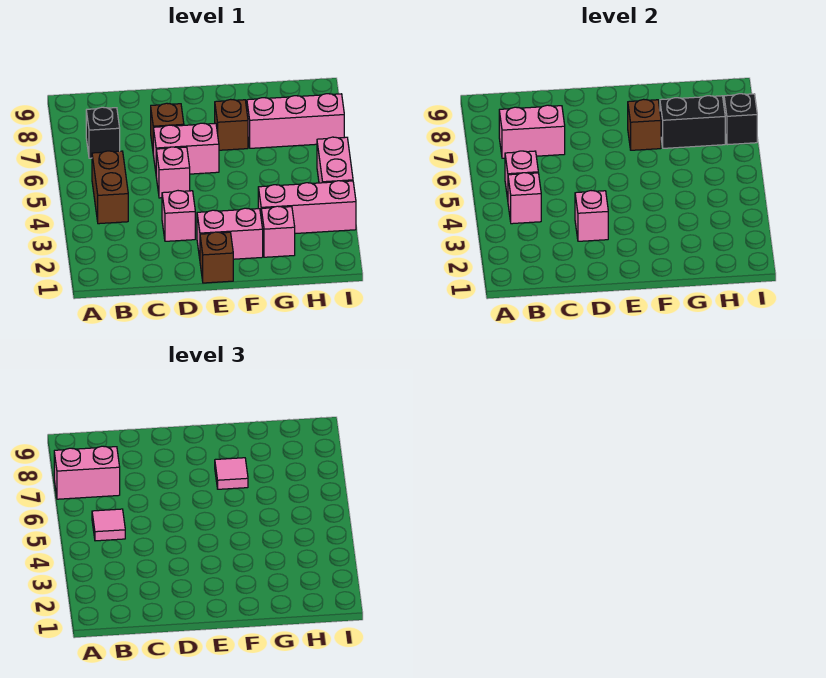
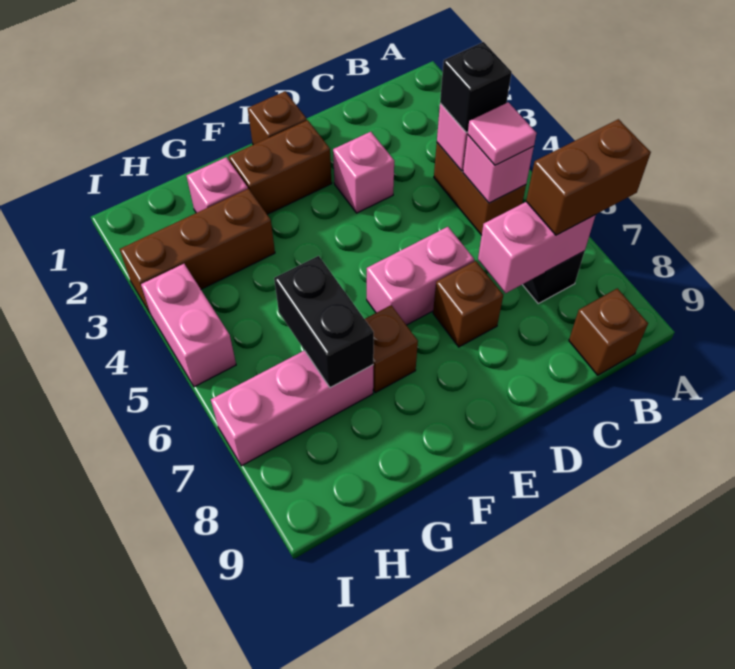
pink 1x2 brick [54,446,120,499] -> brown 1x2 brick [526,119,651,235]
pink 1x1 brick [575,191,608,241] -> none
pink 1x1 brick [156,147,190,198] -> none
pink 1x2 brick [197,208,263,259] -> brown 1x2 brick [229,120,332,214]
brown 1x1 brick [628,99,661,150] -> brown 1x1 brick moved to [569,288,648,375]
pink 1x1 tile [215,458,248,489] -> none
pink 1x3 brick [258,181,356,234] -> brown 1x3 brick [120,189,275,314]
black 1x2 brick [660,96,725,148] -> black 1x2 brick turned to [274,256,374,388]
black 1x1 brick [724,94,757,145] -> black 1x1 brick moved to [440,42,512,133]

